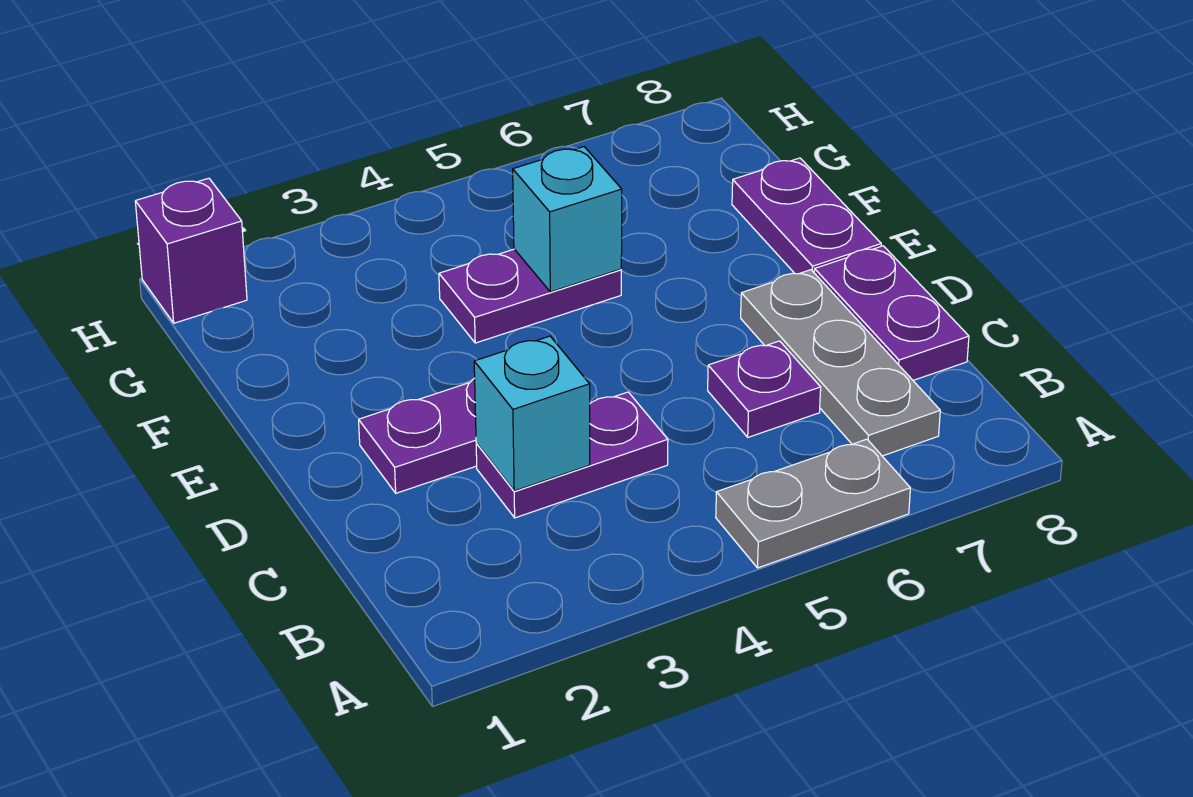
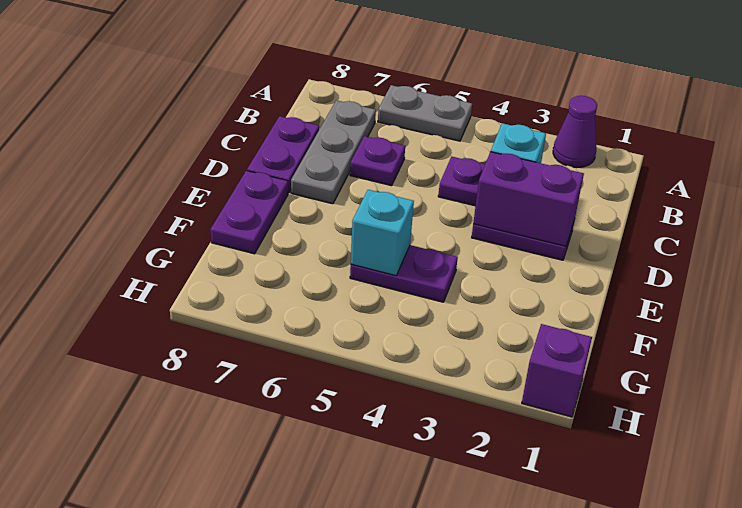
none -> purple 1x1 cone [553,96,597,168]
none -> purple 1x2 brick [473,152,584,246]

